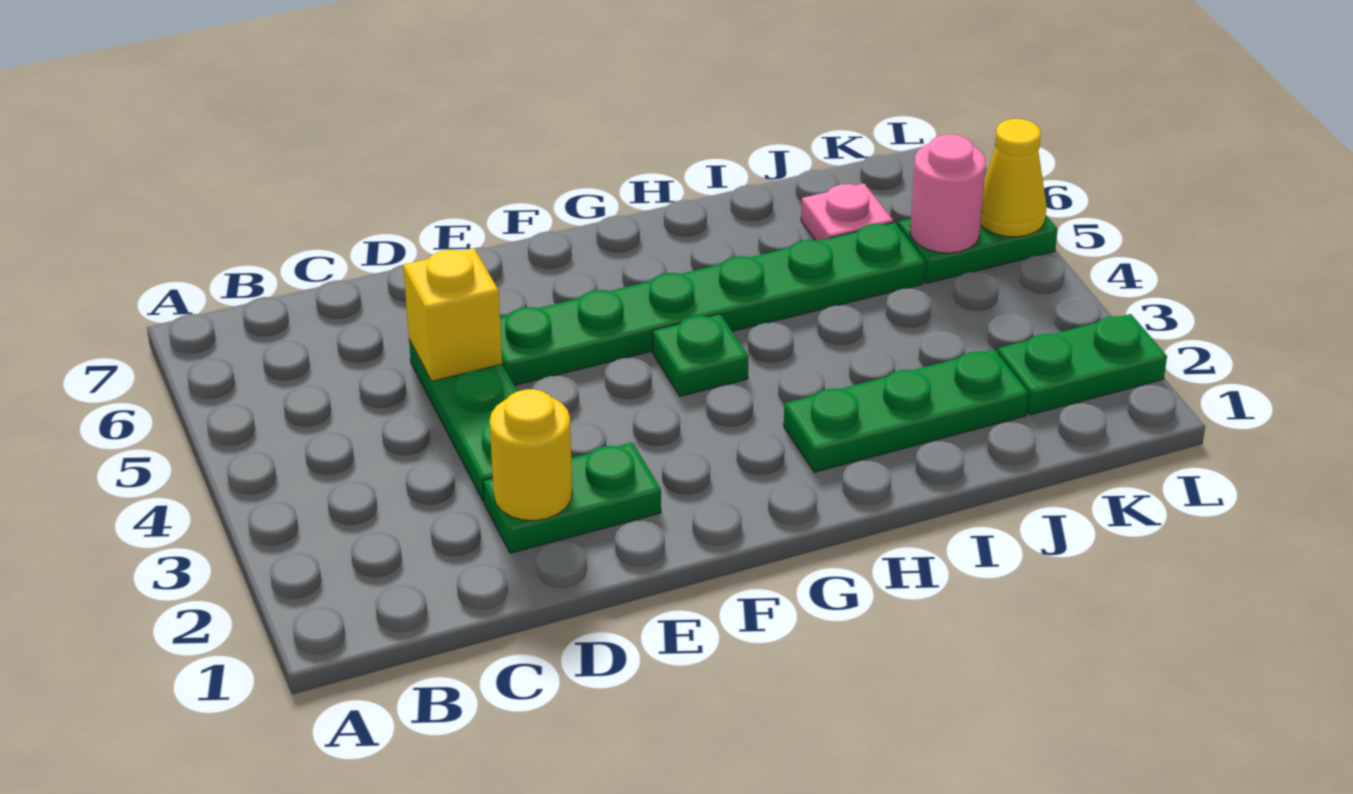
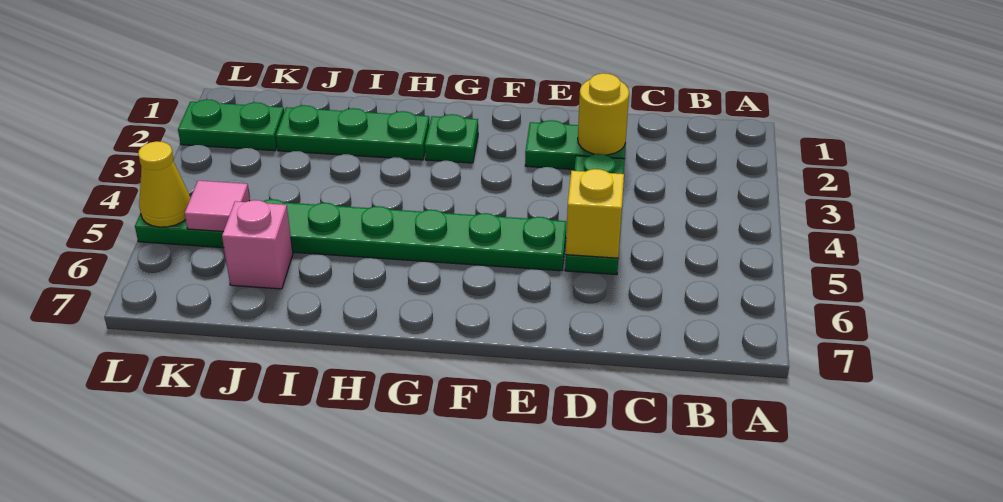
green 1x1 plate [653,314,749,396] -> green 1x1 plate moved to [425,114,478,163]
pink 1x1 plate [801,184,893,241] -> pink 1x1 brick [222,200,293,289]
pink 1x1 round brick [910,134,986,253] -> pink 1x1 tile [185,181,250,231]

